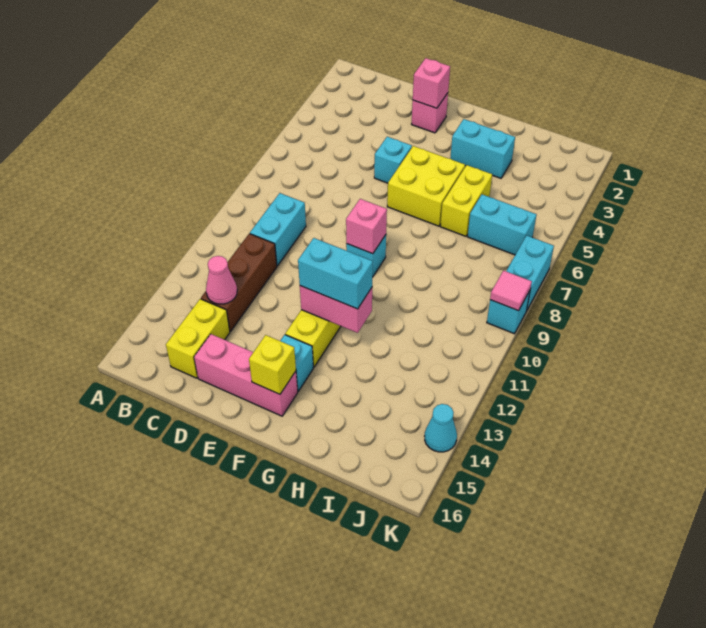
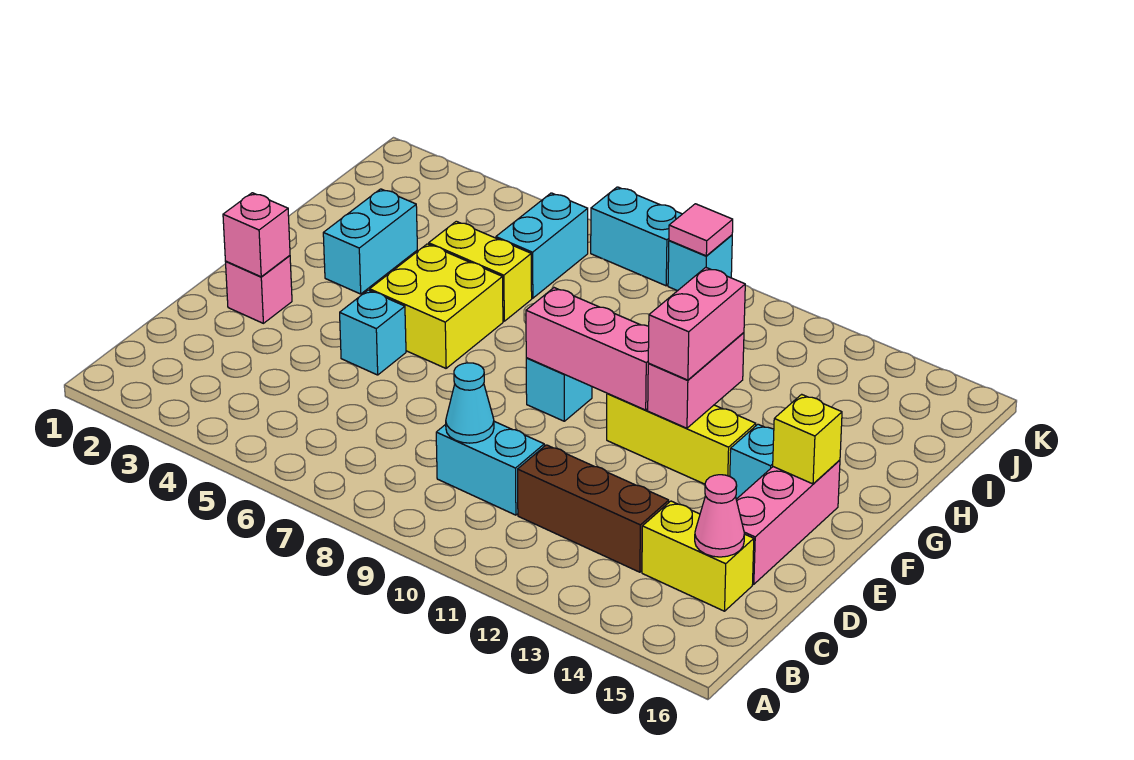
pink 1x1 cone [206,256,237,304] -> pink 1x1 cone moved to [695,475,744,557]
pink 1x1 brick [346,199,387,254] -> pink 1x3 brick [526,288,649,410]
cyan 1x2 brick [298,238,373,309] -> pink 1x2 brick [648,267,745,380]
cyan 1x1 cone [425,404,457,452] -> cyan 1x1 cone moved to [446,363,494,443]

